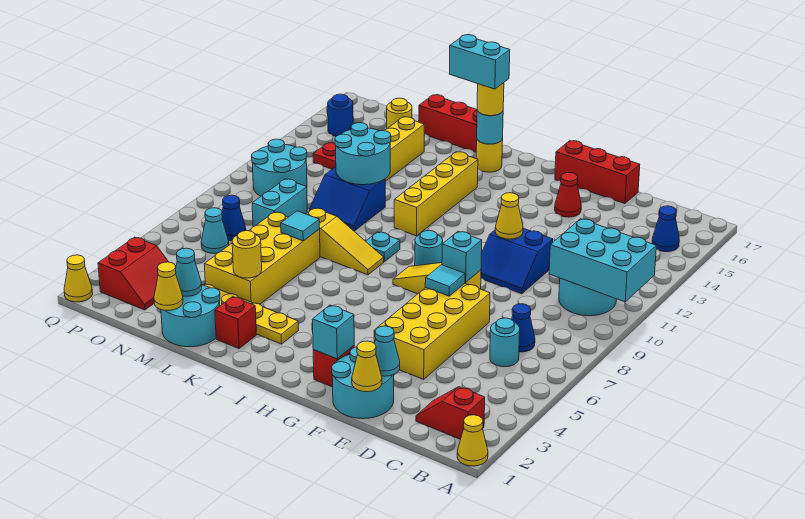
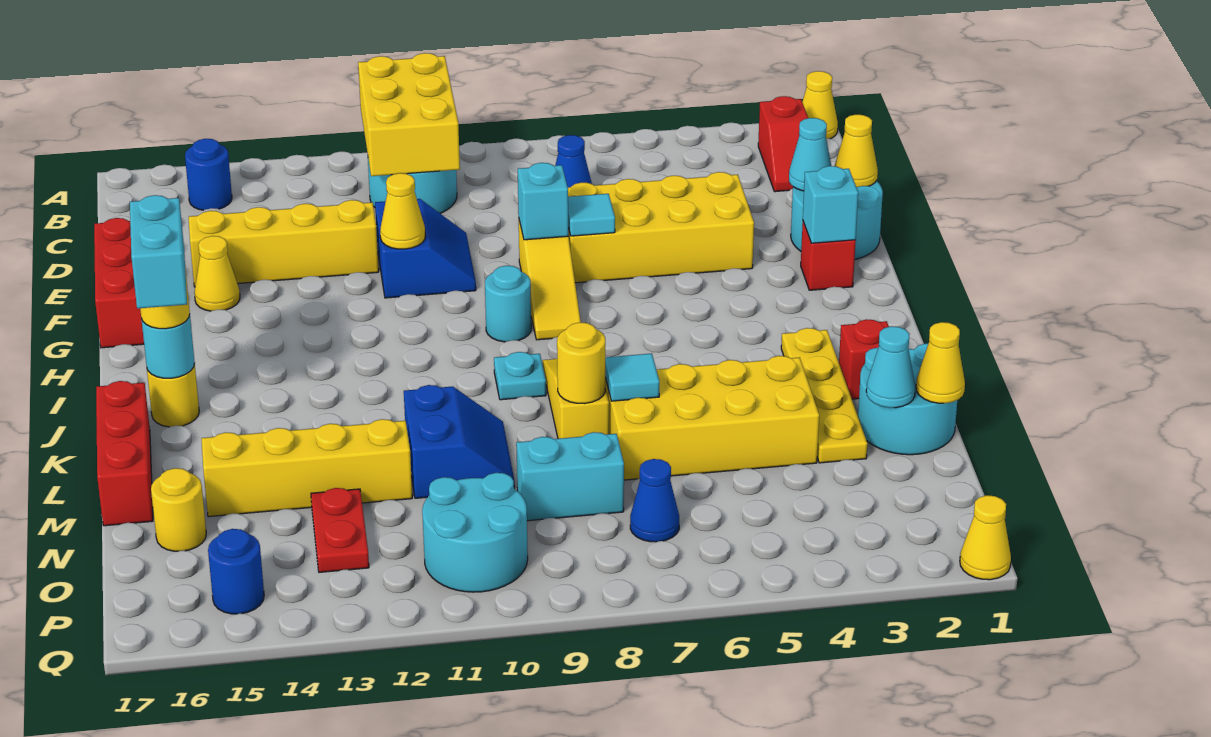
cyan 2x3 brick [549,219,656,302] -> yellow 2x3 brick [358,53,460,176]
blue 1x1 cone [652,206,679,252] -> blue 1x1 round brick [185,139,232,210]
cyan 1x1 round brick [490,318,520,367] -> none
red 1x1 cone [555,172,581,217] -> yellow 1x1 cone [194,236,240,311]
yellow 1x4 brick [394,152,478,236] -> yellow 1x4 brick moved to [189,200,379,287]
yellow 1x1 round brick [232,231,262,278] -> yellow 1x1 round brick moved to [557,322,605,404]
cyan 2x2 round brick [335,123,391,185] -> none
red 2x2 slope [98,237,168,310] -> none
cyan 1x1 cone [201,208,229,254] -> none

